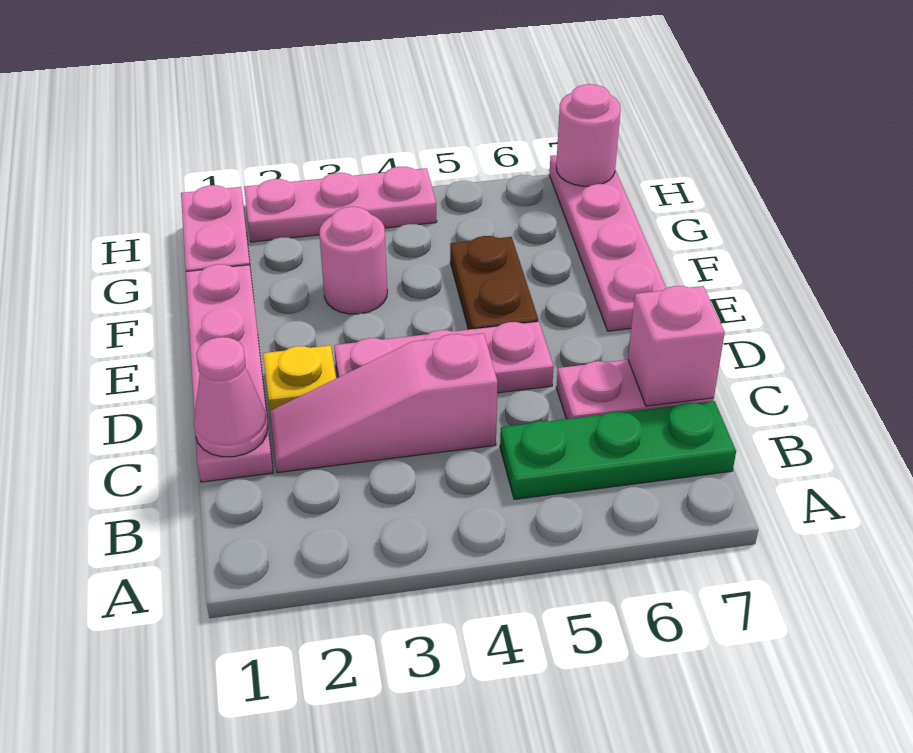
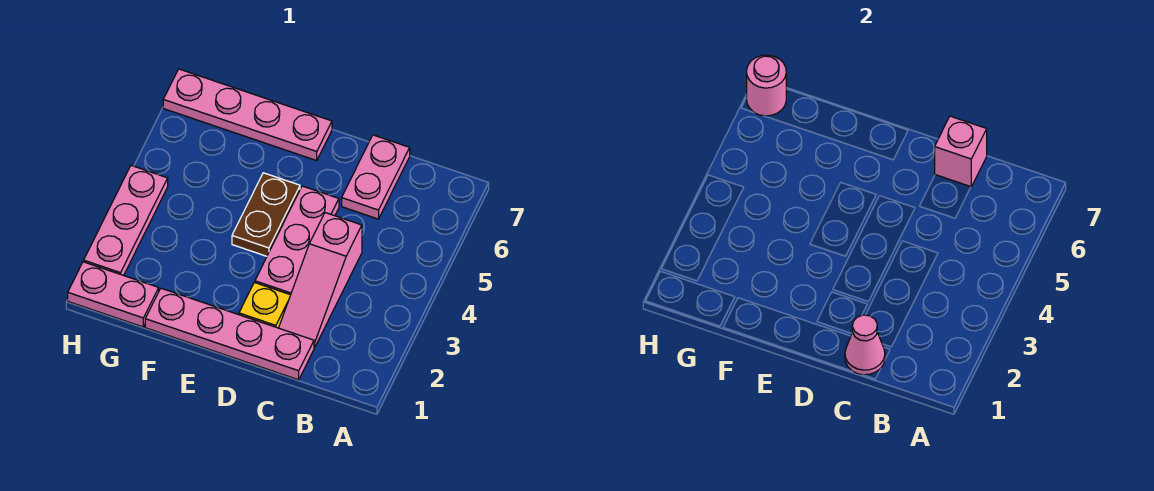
green 1x3 plate [500,401,736,499] -> none
brown 1x2 plate [450,236,538,330] -> brown 1x2 plate turned to [232,173,300,256]
pink 1x1 round brick [319,207,387,314] -> none

